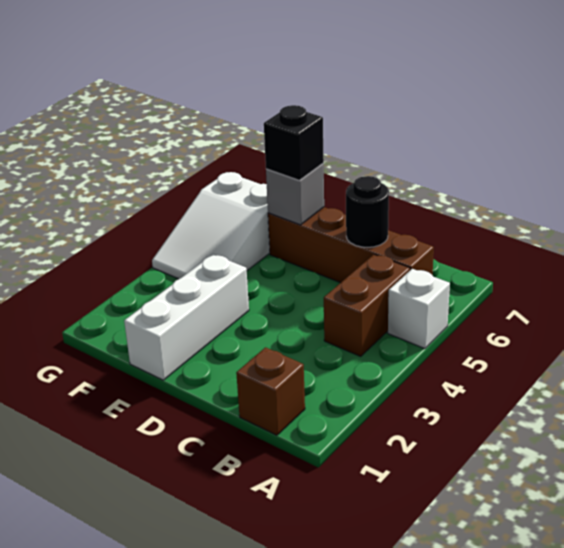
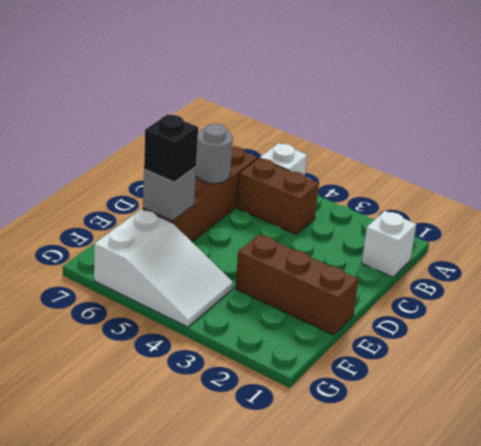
brown 1x1 brick [236,347,305,435] -> white 1x1 brick [362,211,416,277]
black 1x1 round brick [346,176,389,247] -> grey 1x1 round brick [196,124,233,183]
white 1x3 brick [124,254,249,380] -> brown 1x3 brick [235,234,358,335]

